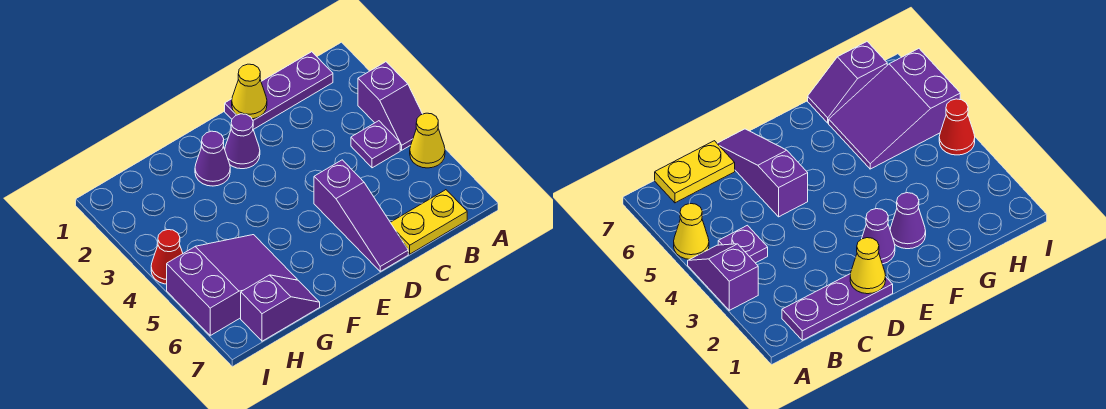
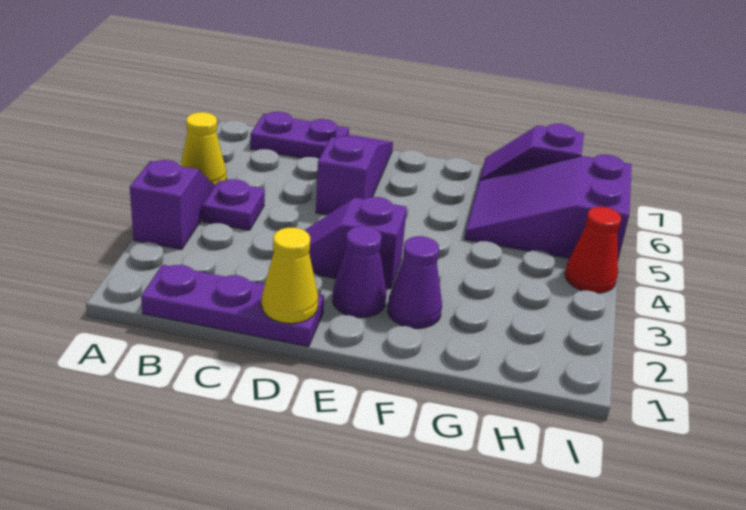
yellow 1x2 plate [390,190,467,254] -> purple 1x2 plate [250,112,349,159]
none -> purple 1x2 slope [304,197,407,289]

